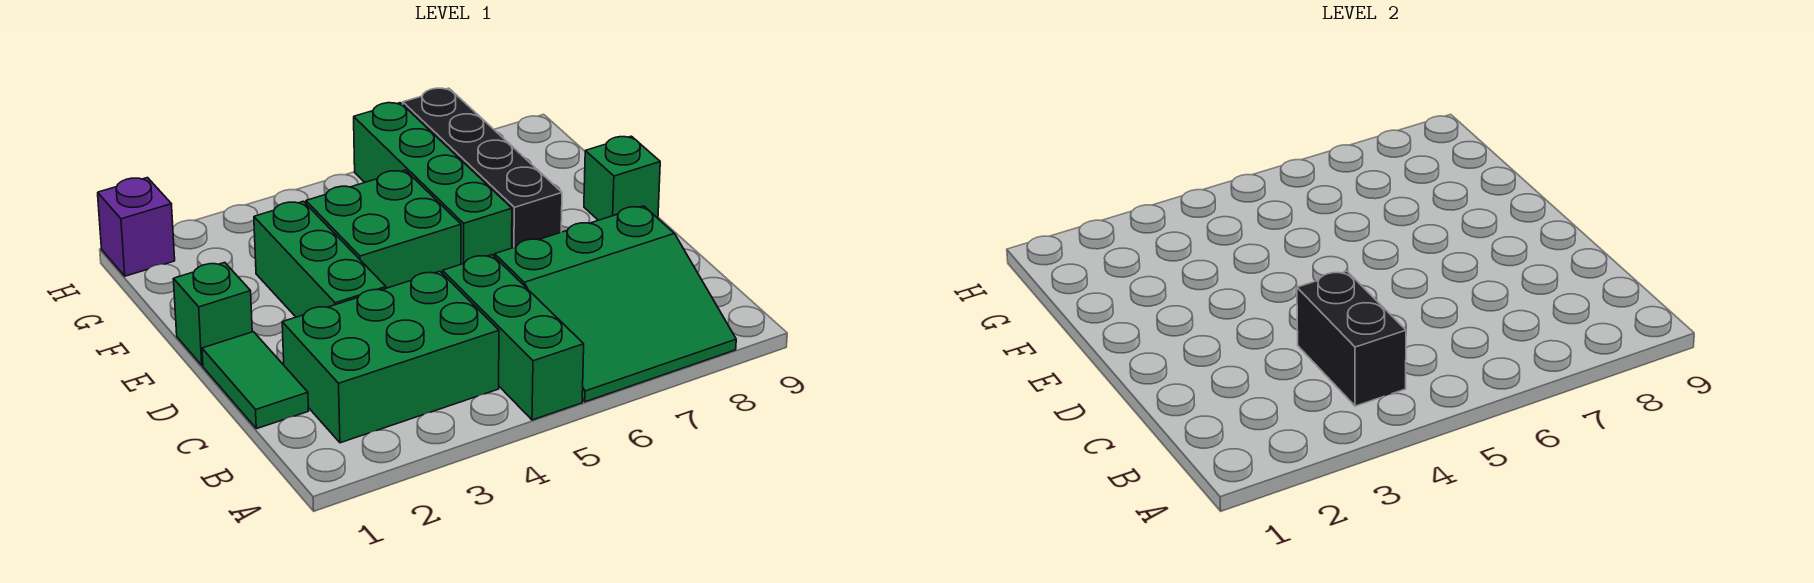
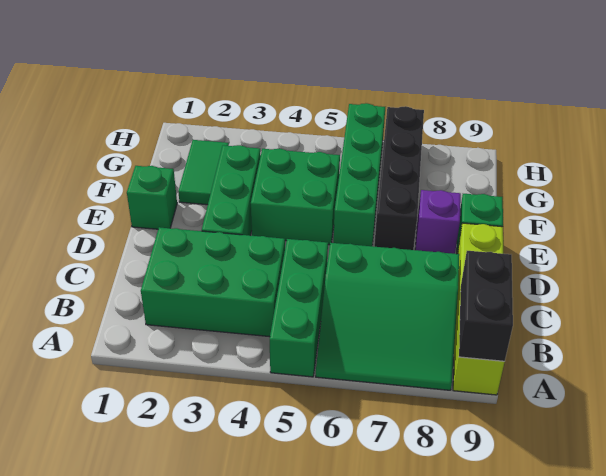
none -> lime 1x4 brick [453,223,505,395]
black 1x2 brick [1297,271,1406,406] -> black 1x2 brick moved to [459,251,513,361]
green 1x2 tile [202,332,308,429] -> green 1x2 tile moved to [178,140,229,205]
purple 1x1 brick [98,178,175,276] -> purple 1x1 brick moved to [415,190,461,254]

